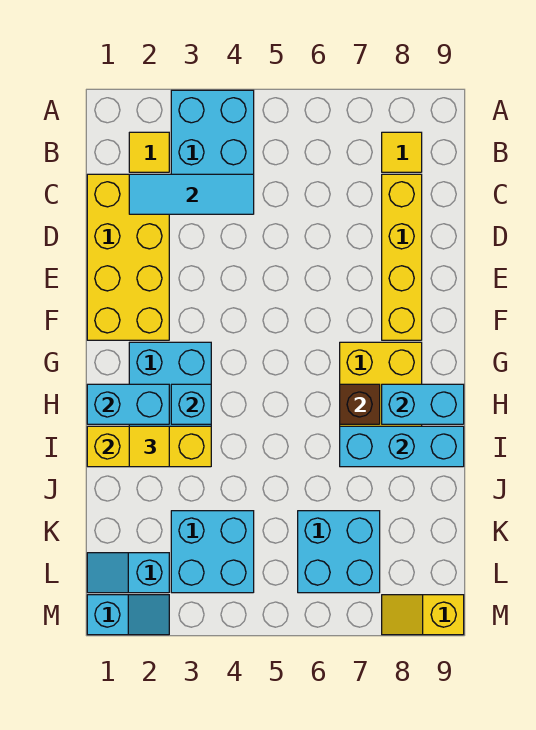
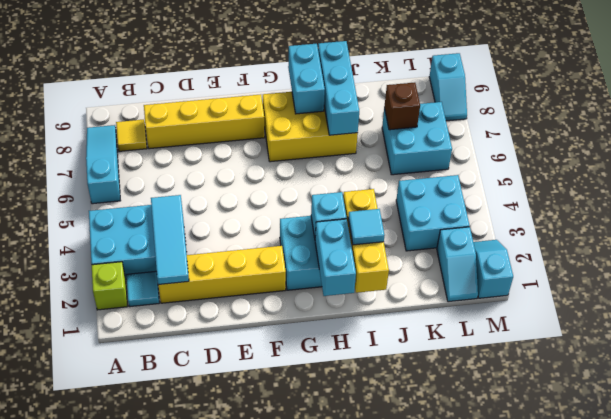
none -> lime 1x1 brick [92,262,127,310]
none -> cyan 1x3 slope [86,125,120,204]
yellow 1x1 tile [129,132,169,172] -> cyan 1x1 tile [126,271,159,307]
yellow 2x4 brick [87,174,169,340] -> yellow 1x4 brick [158,246,286,303]
brown 1x1 brick [340,384,380,424] -> brown 1x1 brick moved to [384,83,420,130]
yellow 1x1 tile [129,426,169,467] -> cyan 1x1 tile [348,209,385,245]
yellow 1x2 slope [382,595,464,635] -> cyan 1x2 slope [429,53,467,121]

